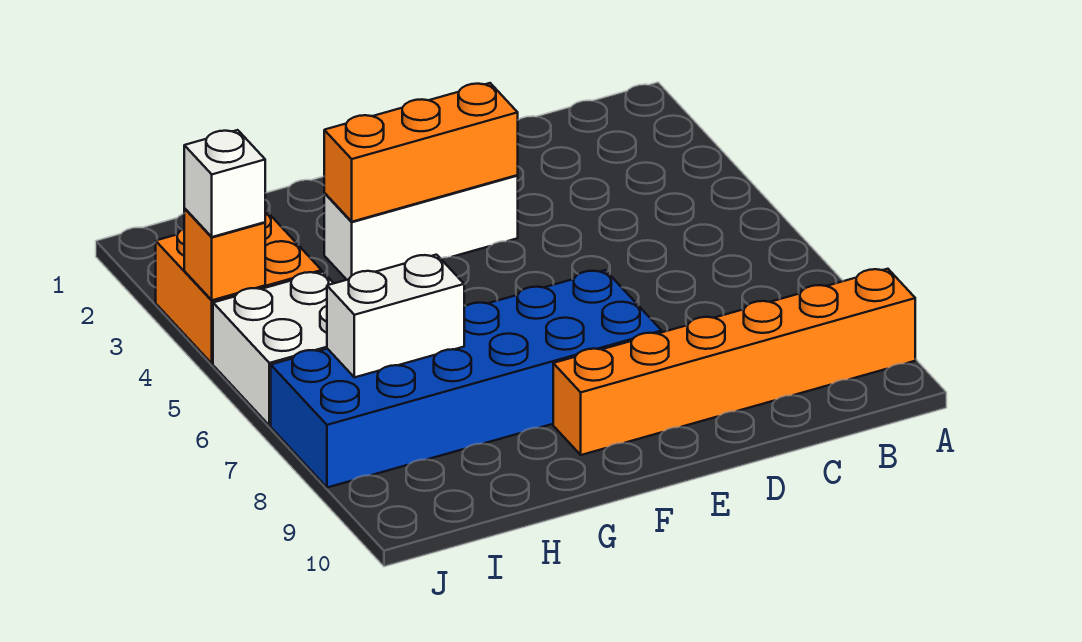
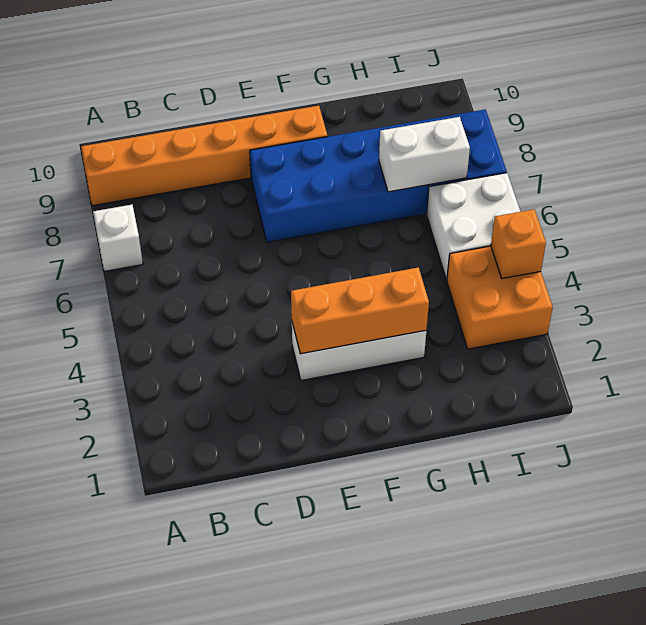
white 1x1 brick [184,130,265,237] -> white 1x1 brick moved to [93,205,143,271]

